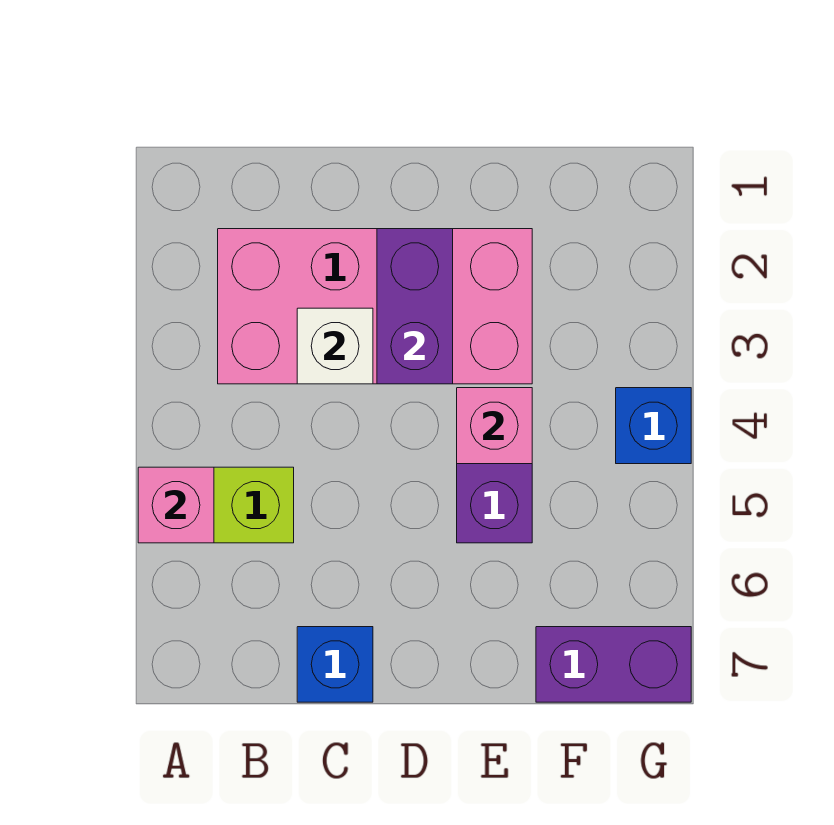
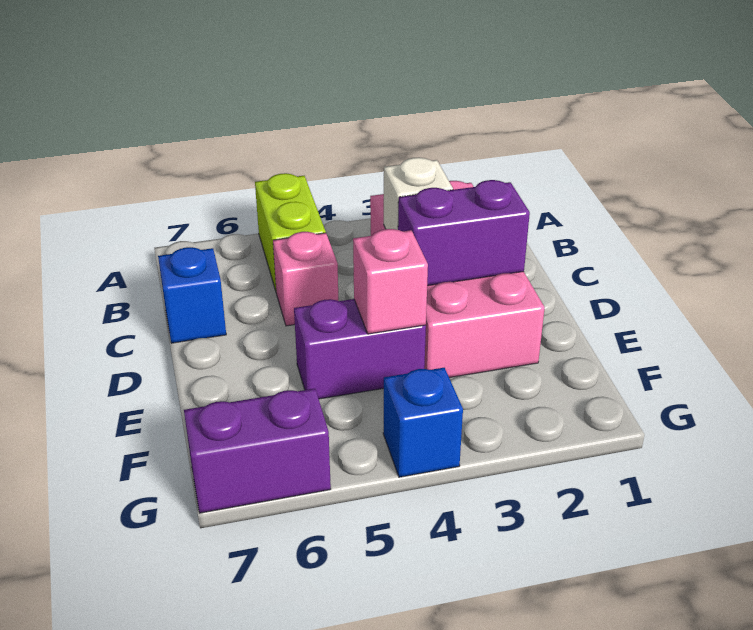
pink 1x1 brick [138,467,214,543] -> pink 1x1 brick moved to [273,232,338,326]
purple 1x2 brick [536,627,691,702] -> purple 1x2 brick turned to [184,389,331,513]

